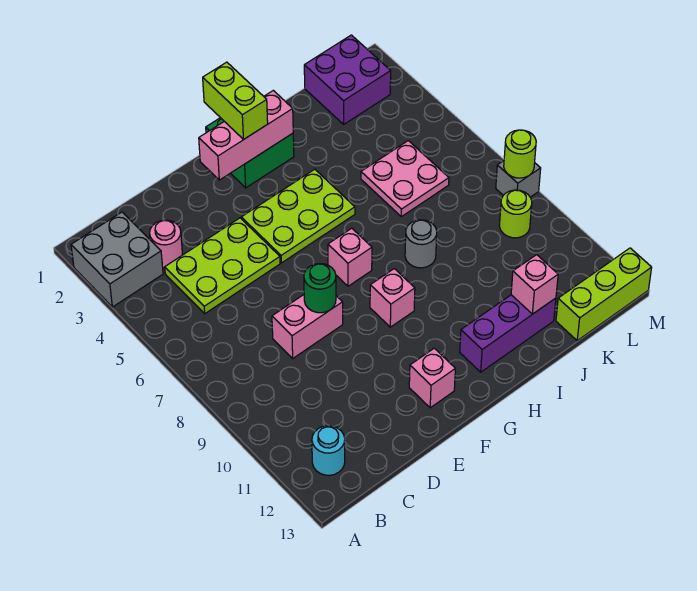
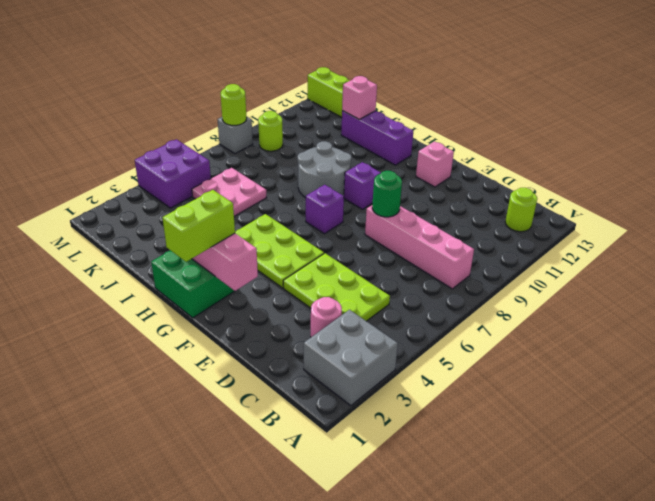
cyan 1x1 round brick [312,426,345,475] -> lime 1x1 round brick [505,188,537,232]
pink 1x2 brick [272,295,343,358] -> pink 1x4 brick [365,205,474,289]
pink 1x1 brick [328,228,372,286] -> purple 1x1 brick [306,185,344,234]
pink 1x1 brick [370,269,415,327] -> purple 1x1 brick [344,162,381,209]
grey 1x1 round brick [405,220,437,268] -> grey 2x2 round brick [298,141,351,198]
purple 2x2 brick [304,35,391,124] -> purple 2x2 brick moved to [135,139,211,208]

